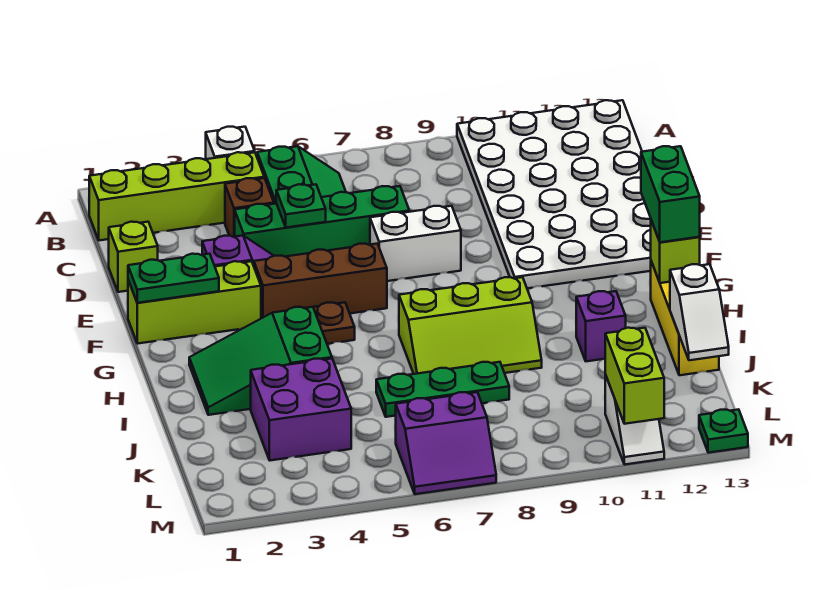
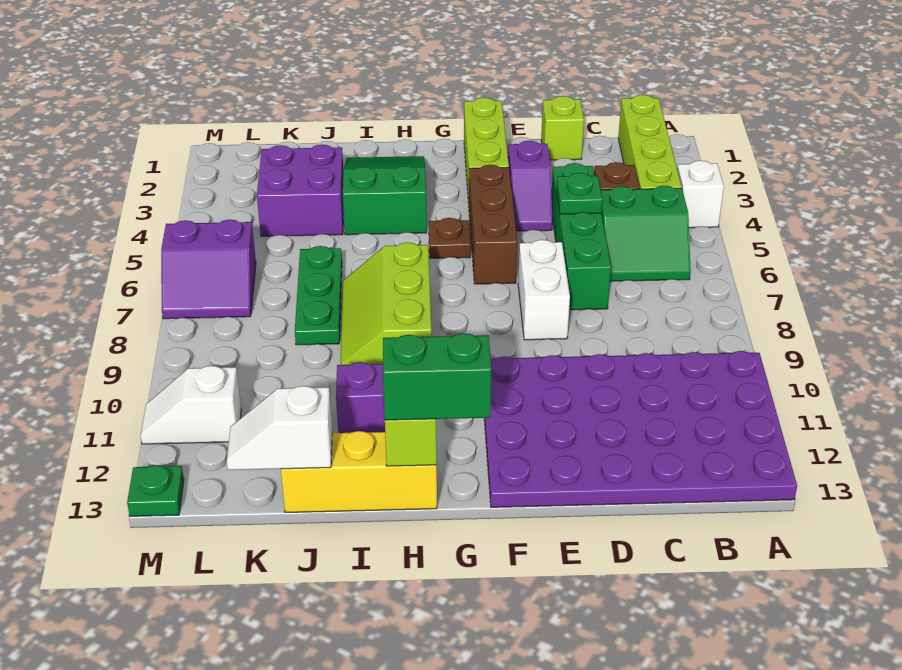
white 4x6 plate [457,100,651,288] -> purple 4x6 plate [484,351,797,507]
green 1x2 plate [128,254,219,303] -> none
purple 2x2 slope [396,392,496,494] -> purple 2x2 slope turned to [161,219,256,319]
lime 1x2 brick [605,328,664,424] -> none

